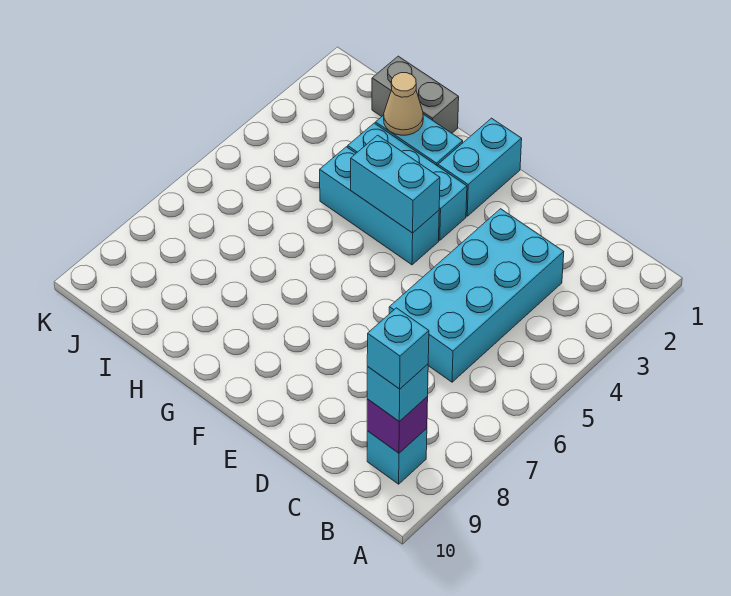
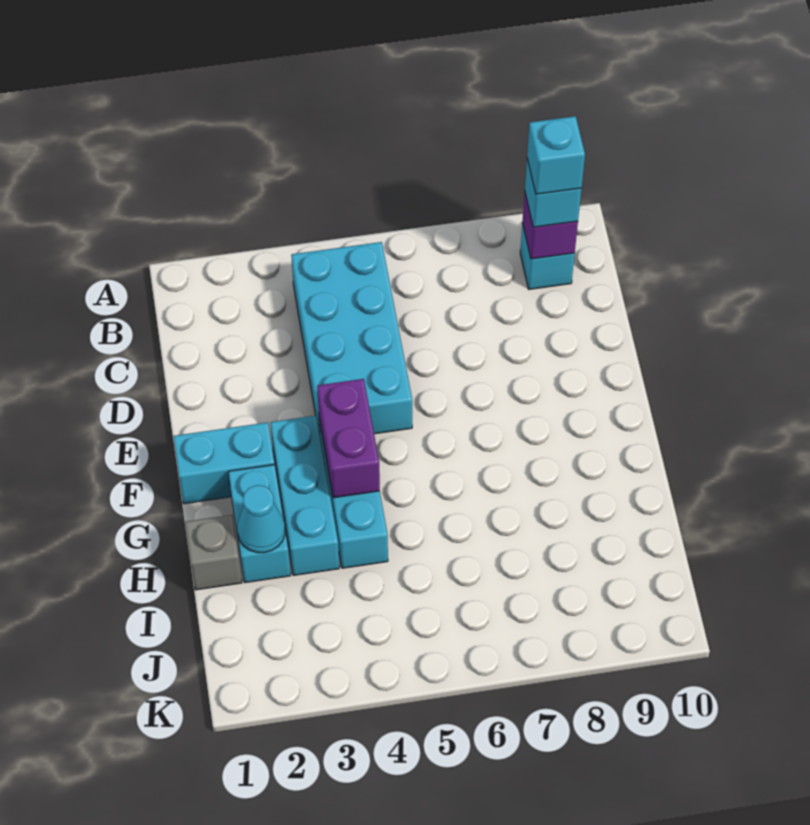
cyan 2x4 brick [389,209,564,382] -> cyan 2x4 brick turned to [291,242,412,434]
cyan 1x2 brick [351,135,440,233] -> purple 1x2 brick [317,379,380,498]
grey 1x2 brick [372,56,459,133] -> grey 1x1 brick [185,515,242,590]
tan 1x1 cone [384,73,423,135] -> cyan 1x1 cone [237,485,285,553]

